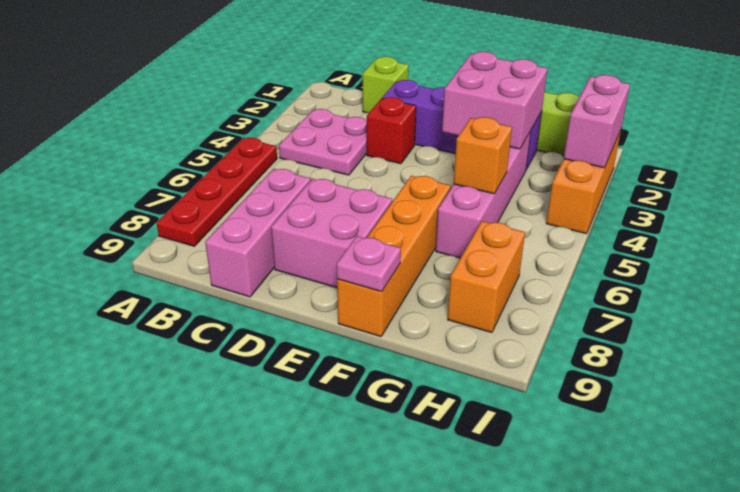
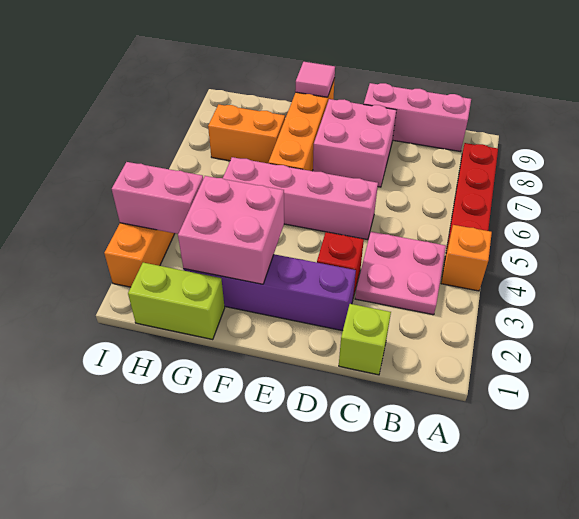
pink 1x3 brick [205,169,311,297] -> pink 1x3 brick turned to [364,83,471,152]
pink 1x1 plate [337,236,401,292] -> pink 1x1 tile [295,62,335,97]
pink 1x4 brick [436,131,531,258] -> pink 1x4 brick turned to [223,157,378,240]
orange 1x1 brick [454,117,512,194] -> orange 1x1 brick moved to [441,225,492,291]
orange 1x2 brick [447,221,525,333] -> orange 1x2 brick turned to [208,104,285,163]
pink 1x2 brick [564,75,630,168] -> pink 1x2 brick turned to [112,162,203,234]

